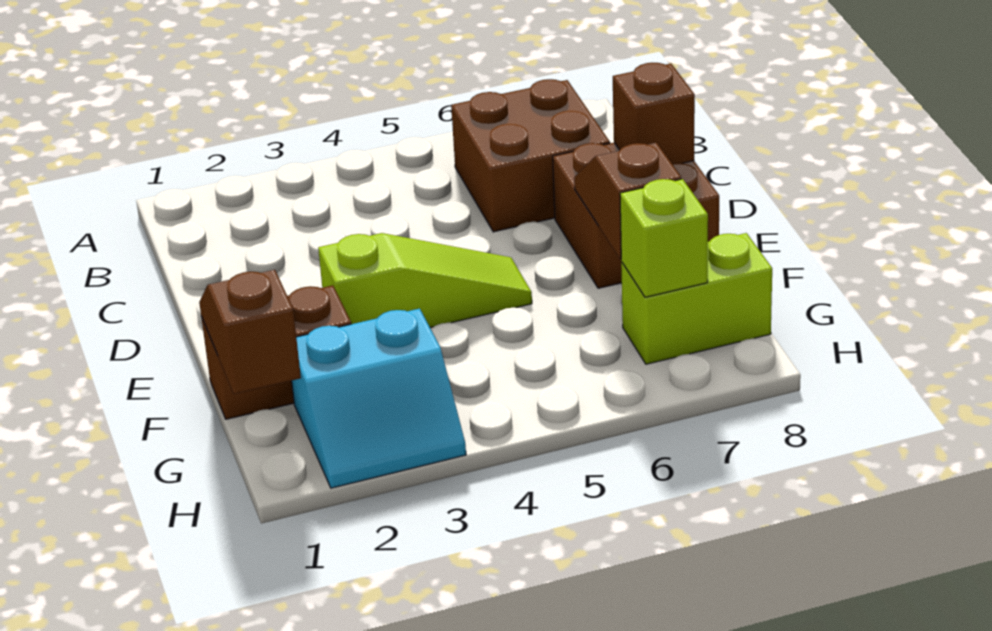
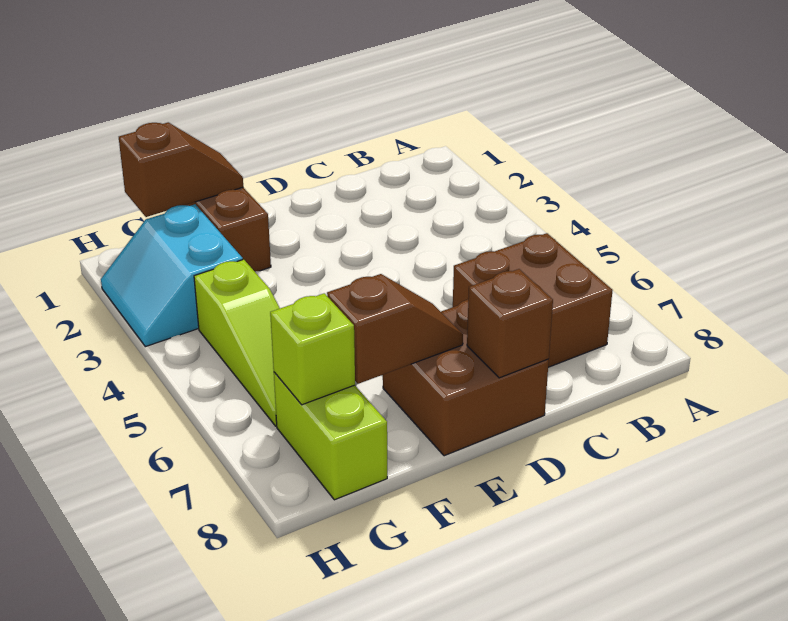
lime 1x3 slope [318,233,532,328] -> lime 1x3 slope moved to [194,259,280,426]

